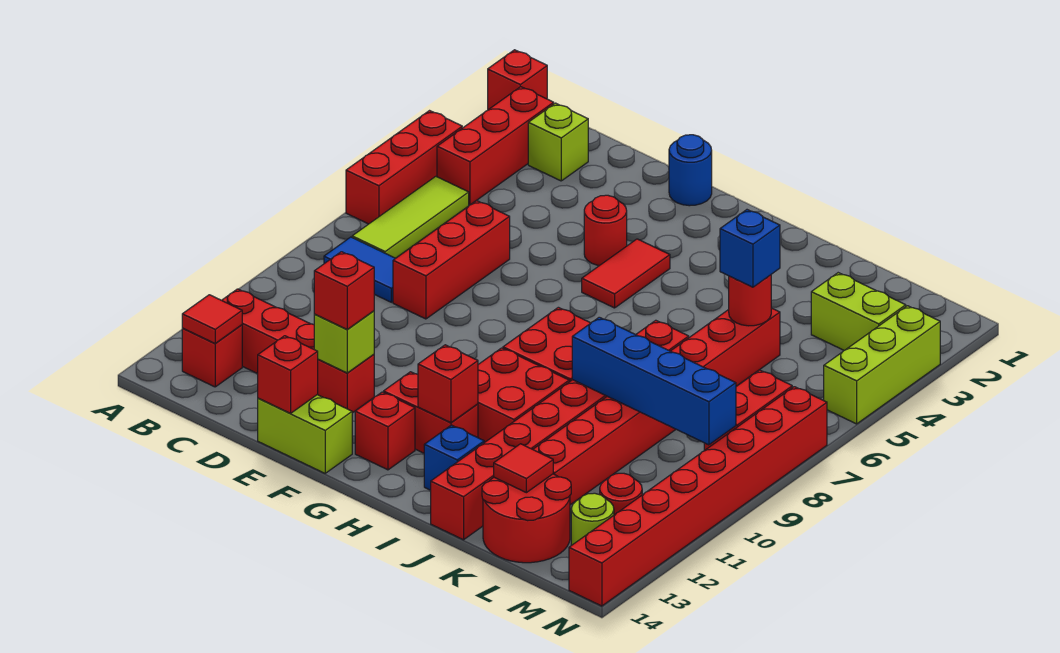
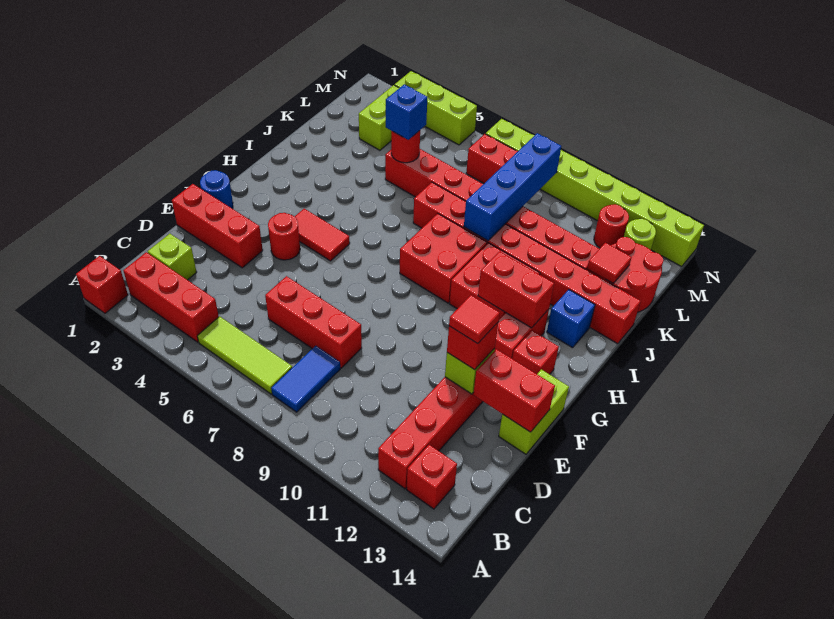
red 1x3 brick [346,111,462,224] -> red 1x3 brick moved to [172,184,263,268]
red 1x1 tile [182,295,242,343] -> red 1x1 tile moved to [449,295,500,344]
red 1x1 brick [258,336,318,413] -> red 1x2 brick [473,349,555,432]
red 1x1 brick [418,345,478,423] -> red 1x2 brick [478,252,554,328]
red 1x8 brick [569,387,827,606] -> lime 1x8 brick [486,119,704,267]

